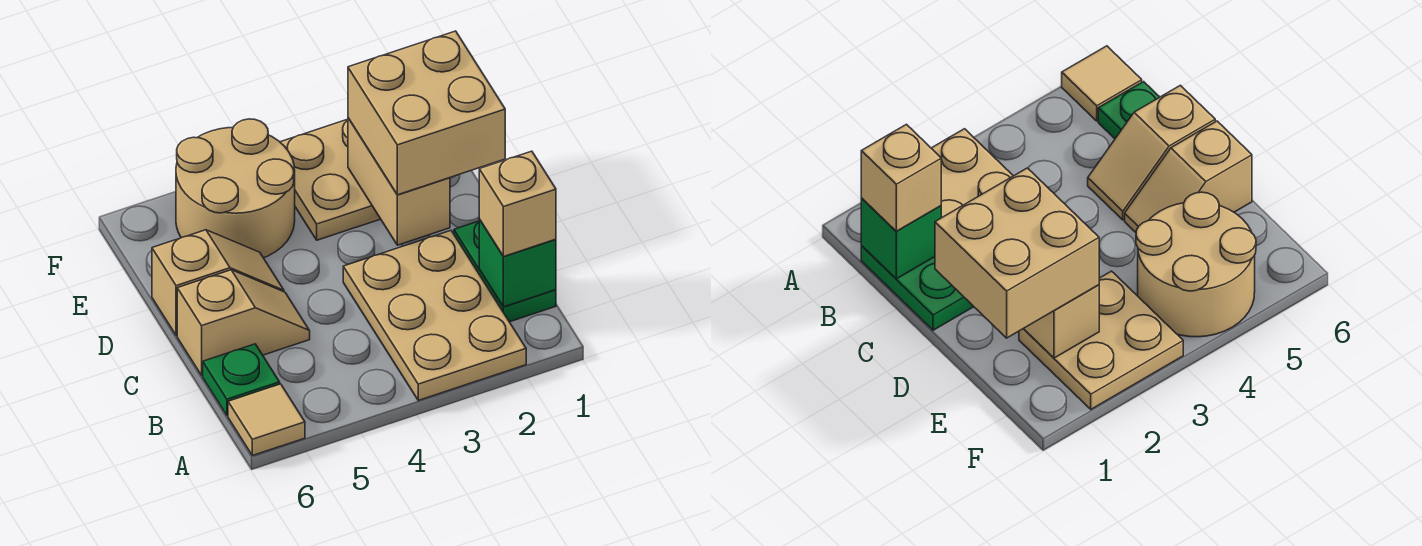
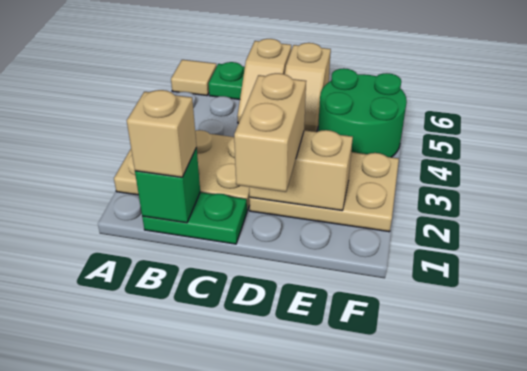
tan 2x2 brick [348,31,505,195] -> tan 1x2 brick [234,73,306,192]
tan 2x2 plate [280,119,380,240] -> tan 2x3 plate [249,152,399,232]
tan 2x2 round brick [176,119,295,258] -> green 2x2 round brick [318,68,407,157]

